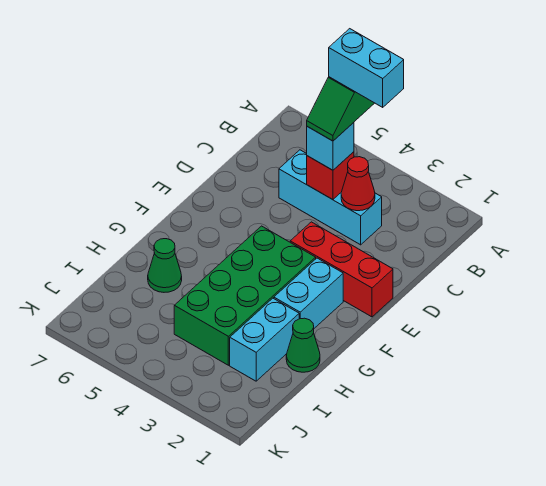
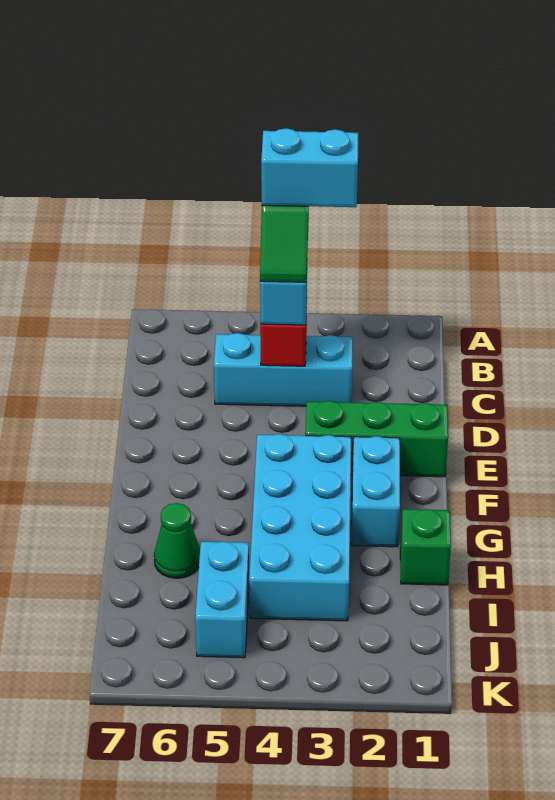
red 1x1 cone [341,157,375,211] -> none
red 1x3 brick [290,222,393,317] -> green 1x3 brick [305,401,448,477]
green 2x4 brick [174,226,316,365] -> cyan 2x4 brick [249,434,351,621]
green 1x1 cone [286,318,320,372] -> green 1x1 brick [400,509,451,585]
cyan 1x2 brick [230,298,299,381] -> cyan 1x2 brick moved to [195,541,249,658]

